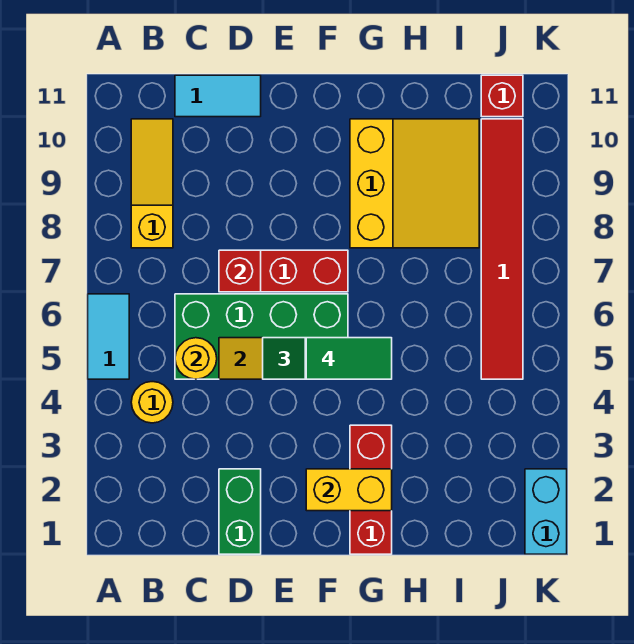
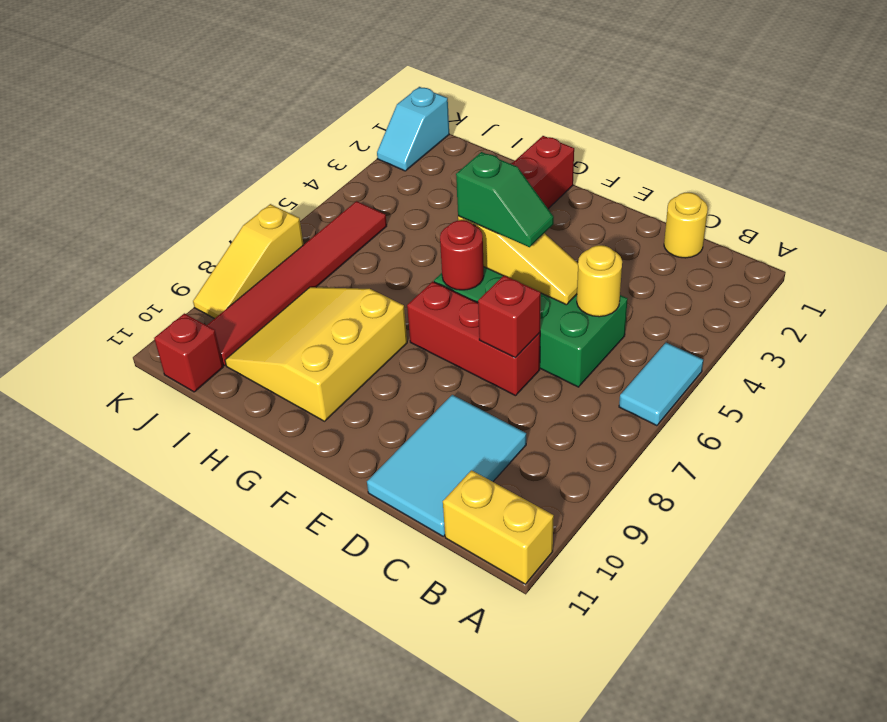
yellow 1x1 round brick [131,382,173,423] -> yellow 1x1 round brick moved to [664,192,708,258]
yellow 1x3 slope [131,119,173,248] -> yellow 1x3 slope moved to [193,204,304,319]
cyan 1x2 tile [175,75,261,117] -> cyan 2x3 tile [367,395,526,536]
green 1x2 brick [219,469,261,554] -> none
yellow 1x2 brick [306,469,392,511] -> yellow 1x2 brick moved to [443,470,554,584]
green 1x2 tile [306,338,392,379] -> none
none -> red 1x1 round brick [440,220,484,290]
cyan 1x2 brick [525,469,567,554] -> cyan 1x2 slope [377,87,449,171]

